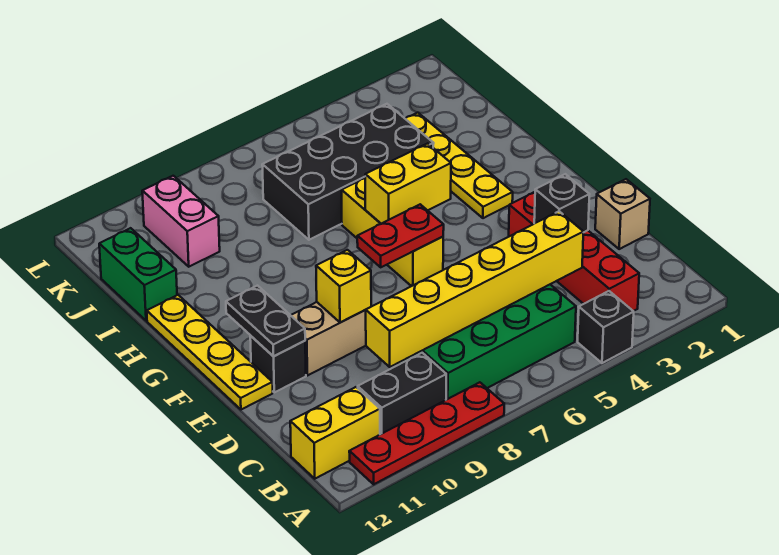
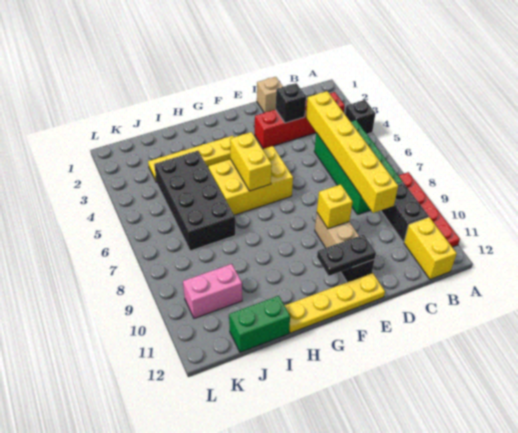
yellow 1x3 brick [342,178,443,286] -> yellow 2x3 brick [208,146,293,215]
red 1x2 plate [357,204,444,267] -> none

